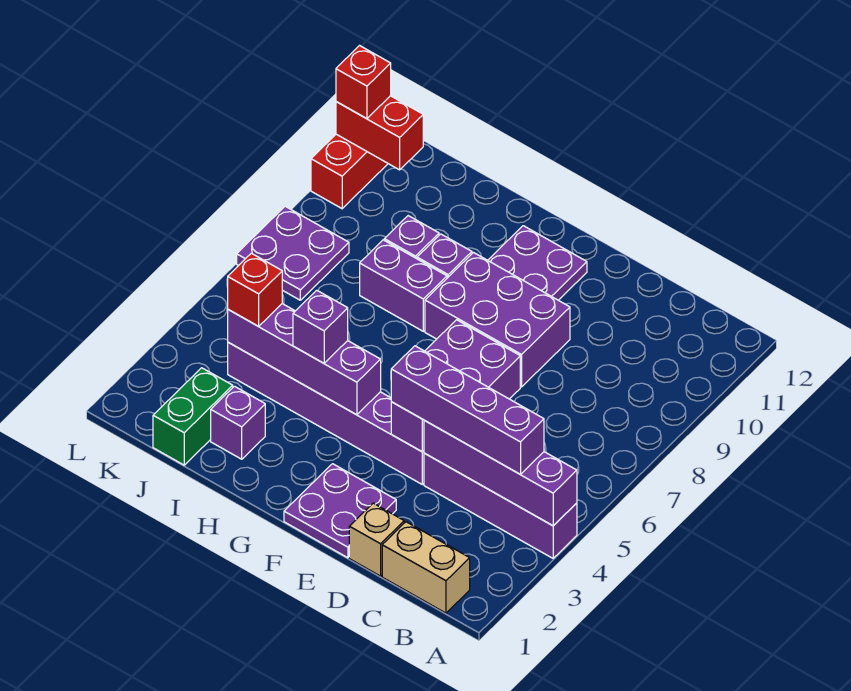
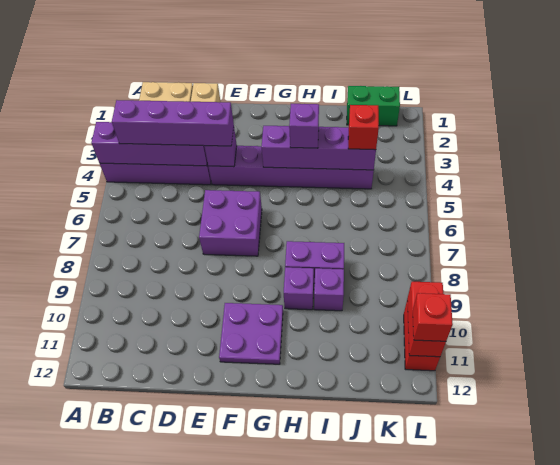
purple 2x2 plate [284,464,396,558] -> none
purple 2x3 brick [425,253,570,387] -> none
purple 1x1 brick [211,386,265,459] -> none
green 1x2 brick [153,368,233,465] -> green 1x2 brick turned to [347,86,400,126]
purple 2x2 plate [237,206,349,300] -> none
red 1x2 brick [336,96,423,170] -> red 1x2 brick turned to [407,282,446,357]

